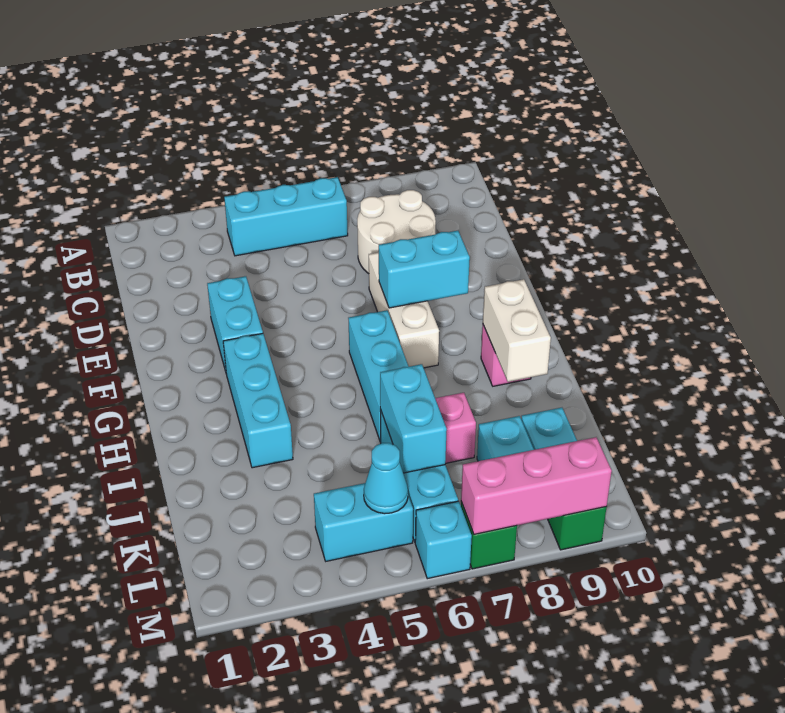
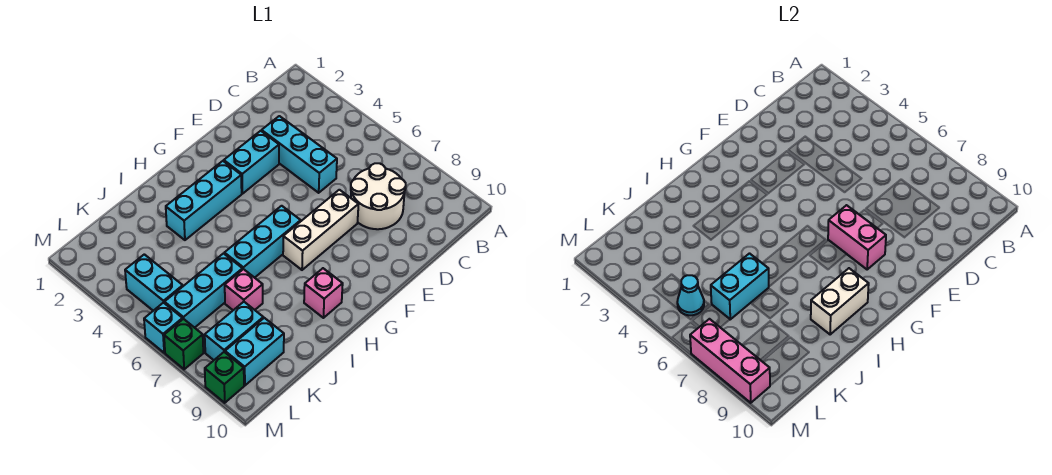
cyan 1x3 brick [224,177,348,256] -> cyan 1x3 brick moved to [262,116,337,193]
cyan 1x2 brick [379,231,470,308] -> pink 1x2 brick [828,205,886,269]

